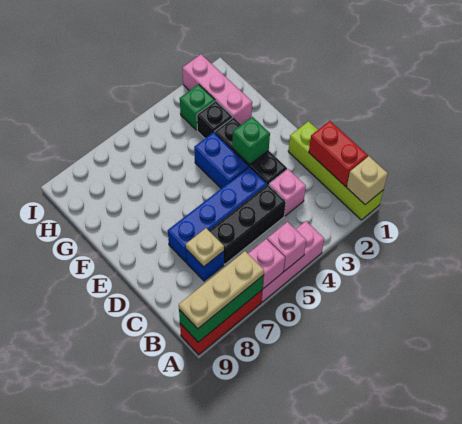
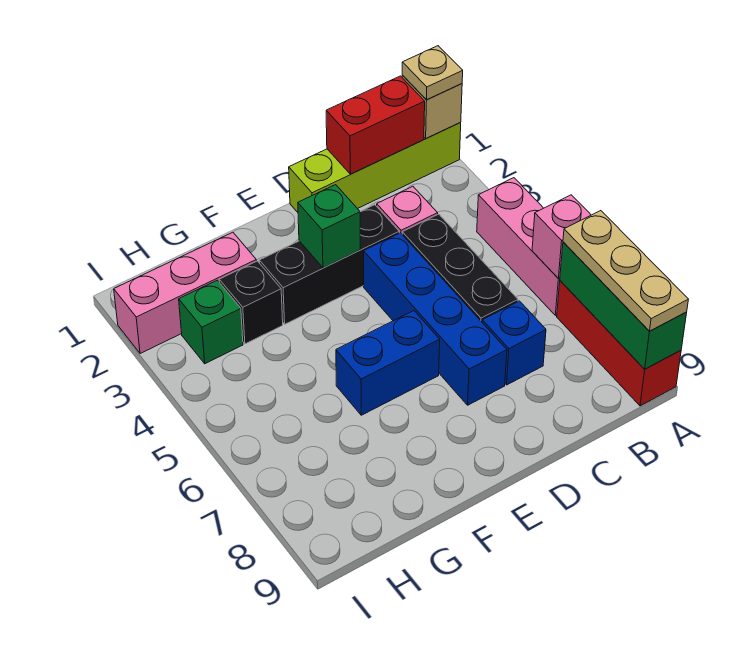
pink 1x1 brick [267,222,306,271] -> none
tan 1x1 plate [186,228,224,267] -> tan 1x1 plate moved to [402,46,463,100]
blue 1x2 brick [194,132,249,188] -> blue 1x2 brick moved to [336,311,440,415]

